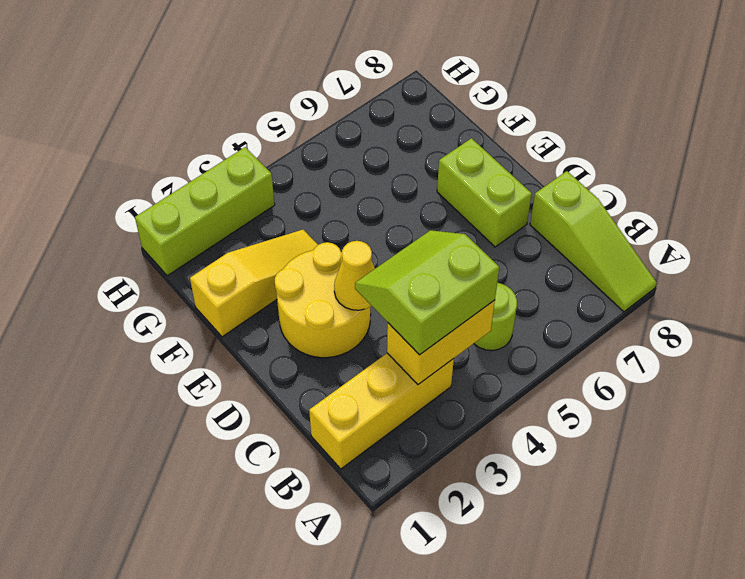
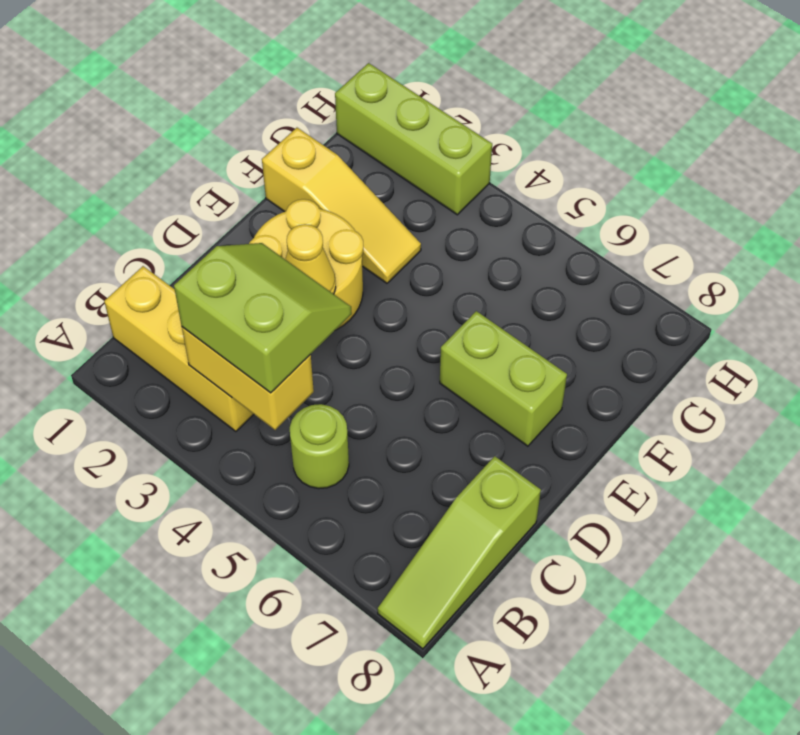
lime 1x2 brick [437,138,532,247] -> lime 1x2 brick turned to [440,311,567,446]

